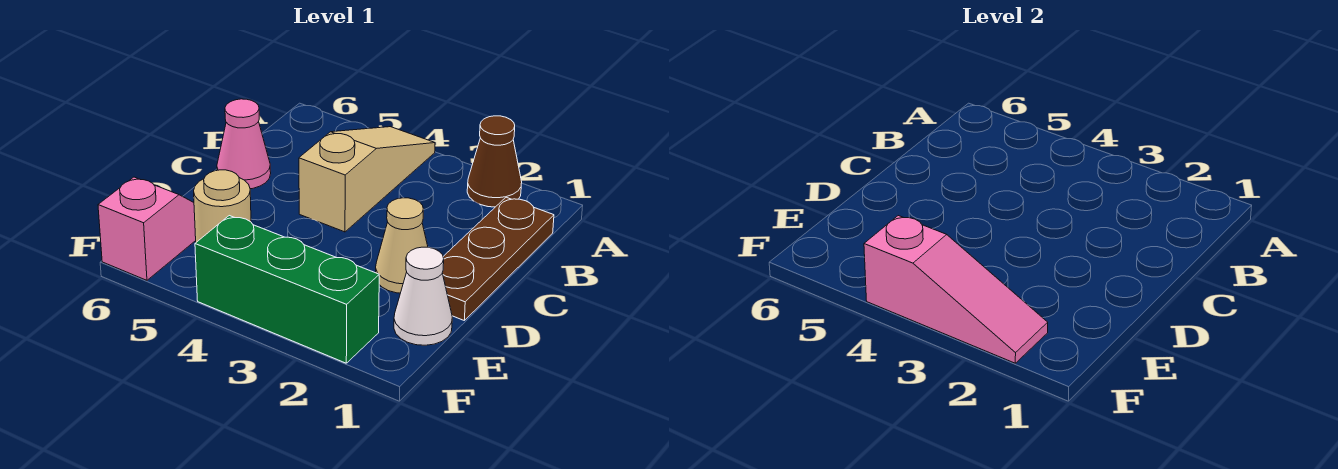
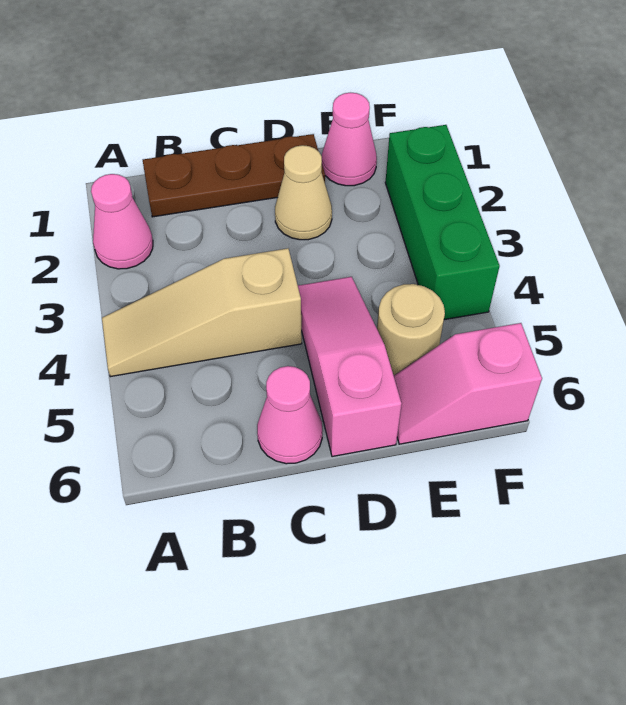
brown 1x1 cone [467,116,522,207] -> pink 1x1 cone [91,174,153,269]
white 1x1 cone [394,247,452,345] -> pink 1x1 cone [322,93,377,186]
pink 1x3 slope [864,216,1048,363] -> pink 1x3 slope moved to [298,277,401,457]

